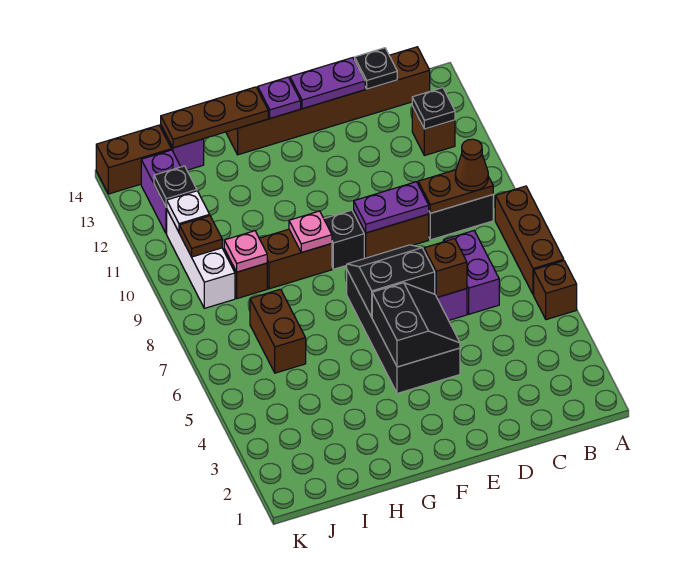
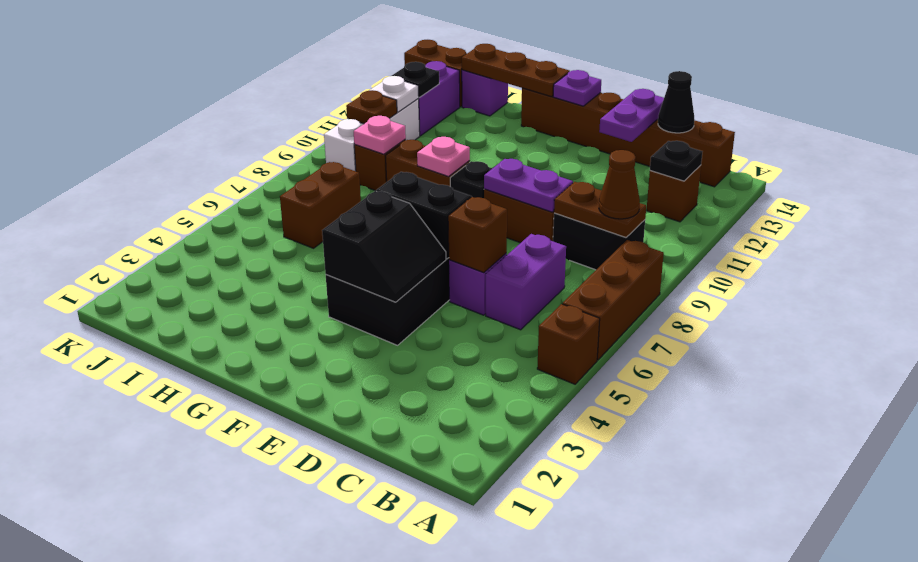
black 1x1 plate [355,48,397,89] -> black 1x1 cone [658,71,695,133]
purple 1x2 plate [290,58,365,109] -> purple 1x2 plate turned to [599,89,664,142]

